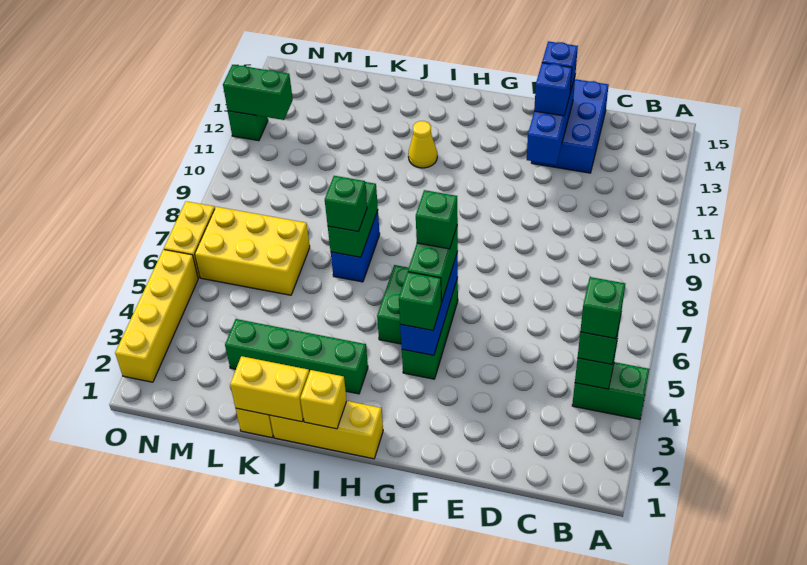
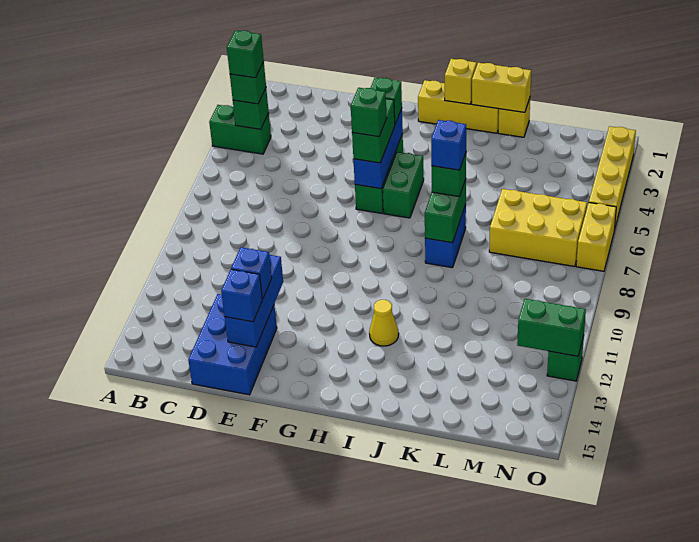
green 1x4 brick [225,319,368,394] -> none
none -> blue 1x1 brick [431,120,466,170]

